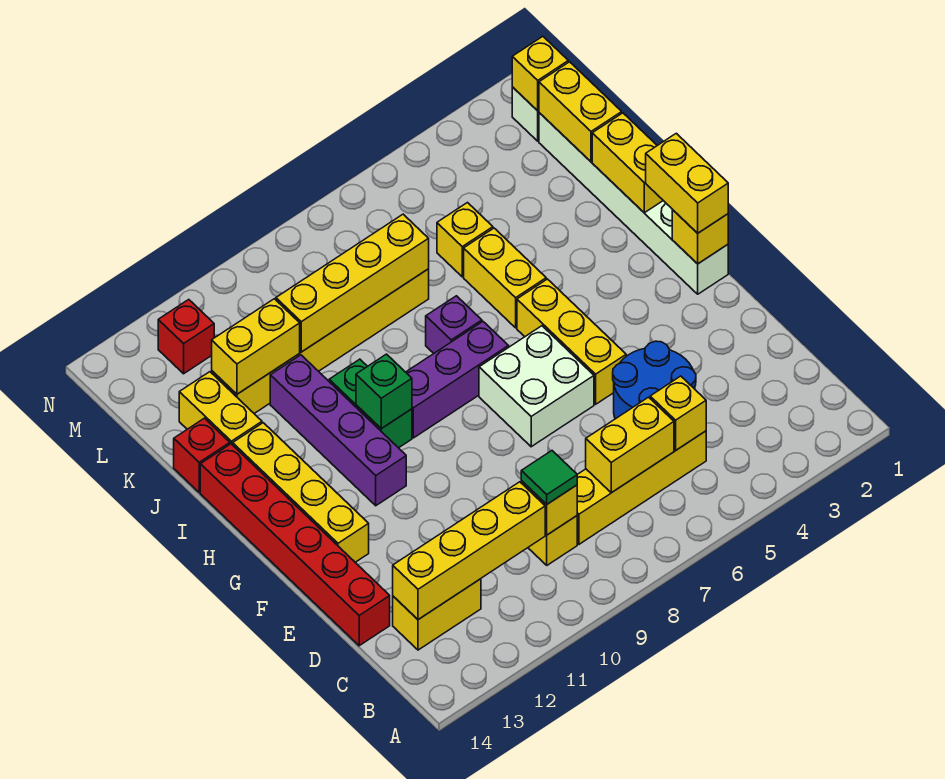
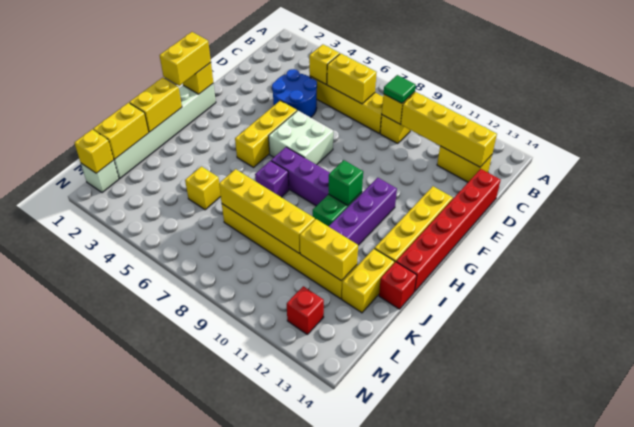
yellow 1x2 brick [464,228,546,328] -> none

